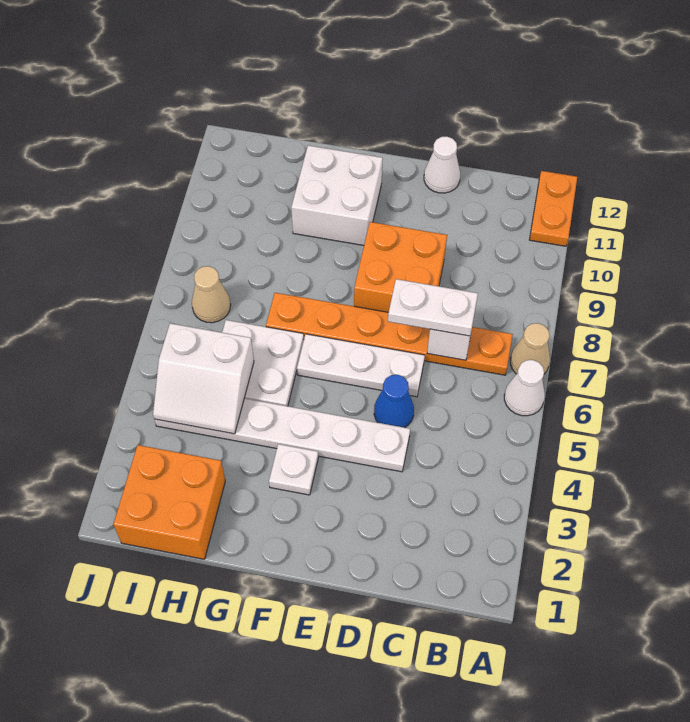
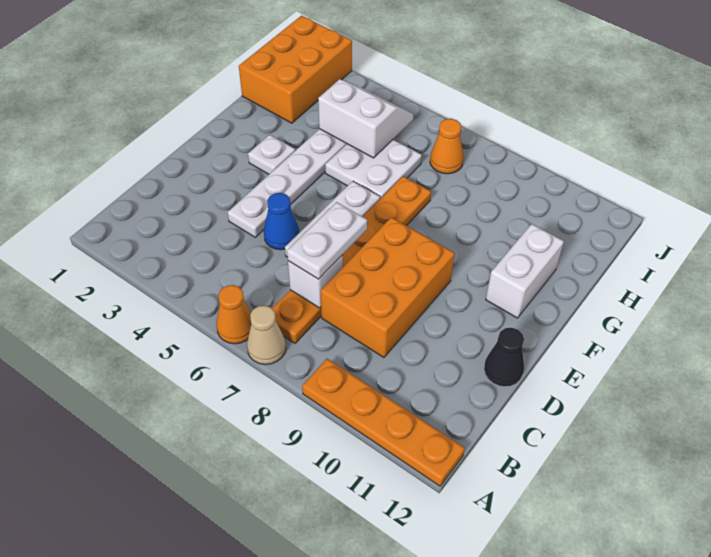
white 1x1 cone [504,360,545,416] -> orange 1x1 cone [216,285,251,344]
orange 1x2 plate [529,171,577,246] -> orange 1x4 plate [302,359,465,486]
orange 2x2 brick [354,222,447,312] -> orange 2x3 brick [321,217,454,357]
white 1x1 cone [424,137,460,193] -> black 1x1 cone [484,328,524,387]
white 2x2 brick [291,145,383,245] -> white 1x2 brick [486,224,564,318]
orange 2x2 brick [113,445,225,559] -> orange 2x3 brick [239,16,352,123]
white 2x2 slope [153,323,254,434] -> white 2x2 slope turned to [318,79,414,158]
tan 1x1 cone [192,266,231,323] -> orange 1x1 cone [430,119,464,174]

